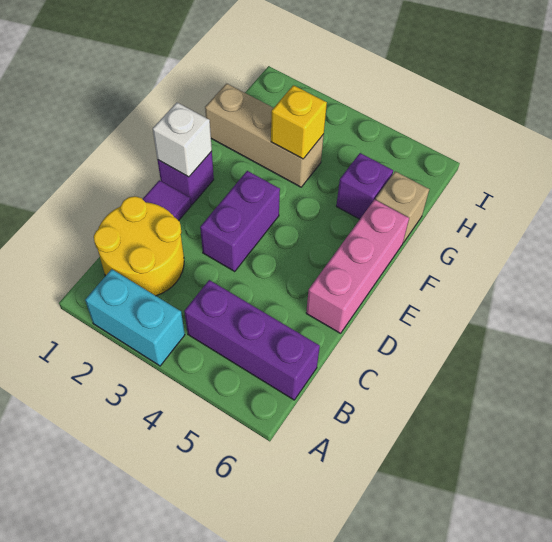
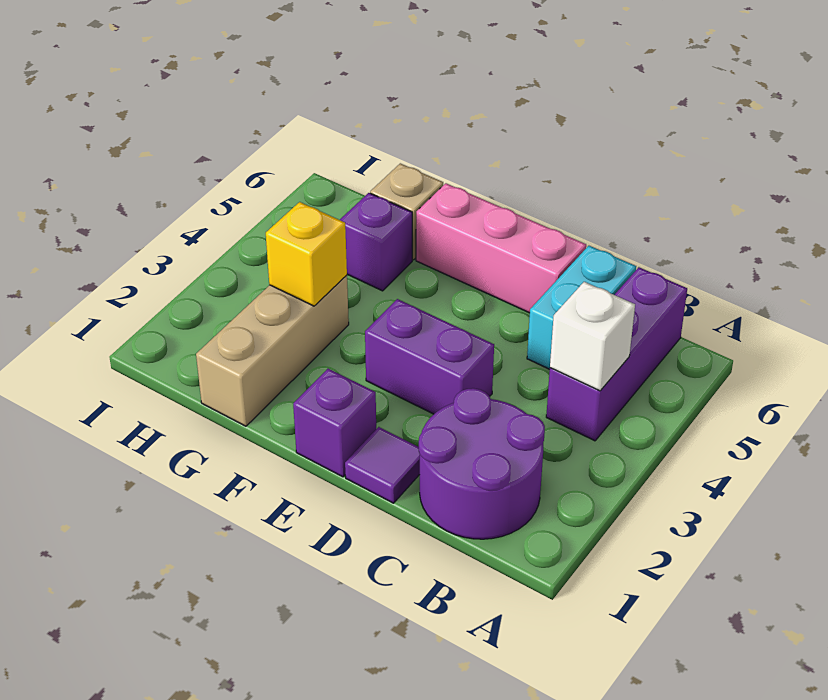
cyan 1x2 brick [85,269,185,366] -> cyan 1x2 brick moved to [527,246,636,369]
yellow 2x2 round brick [94,196,184,296] -> purple 2x2 round brick [419,388,545,539]
white 1x1 brick [153,103,212,177] -> white 1x1 brick moved to [550,282,635,391]

